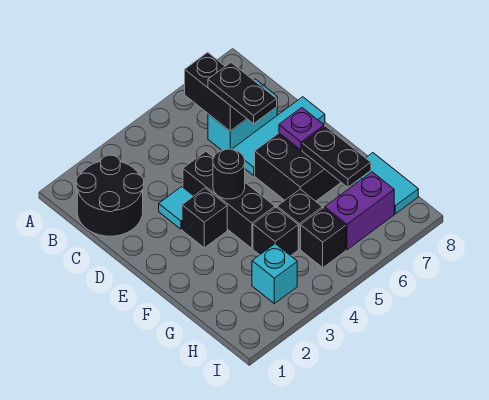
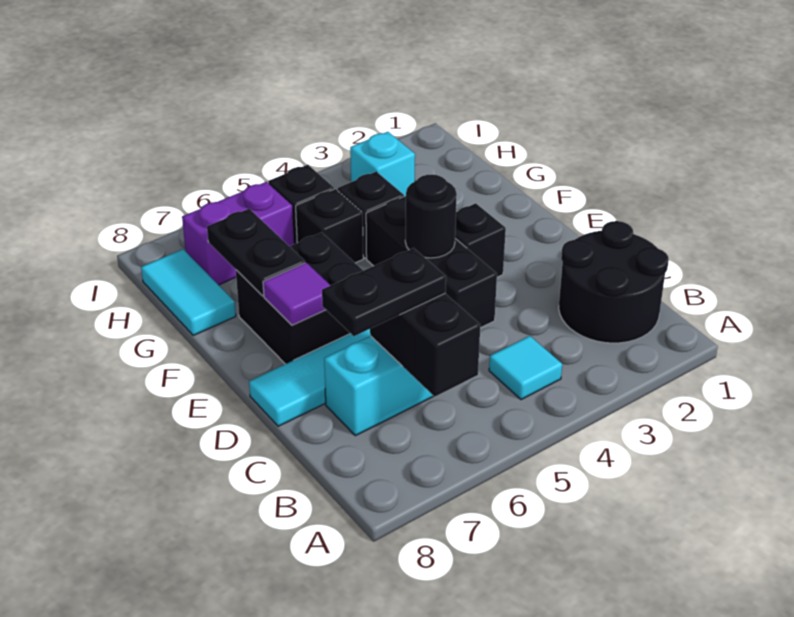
black 1x2 plate [208,63,277,124] -> black 1x2 plate turned to [322,248,446,336]
cyan 1x1 tile [159,187,193,229] -> cyan 1x1 tile moved to [489,336,562,400]
purple 1x1 plate [279,108,324,150] -> purple 1x1 tile [263,263,330,325]

